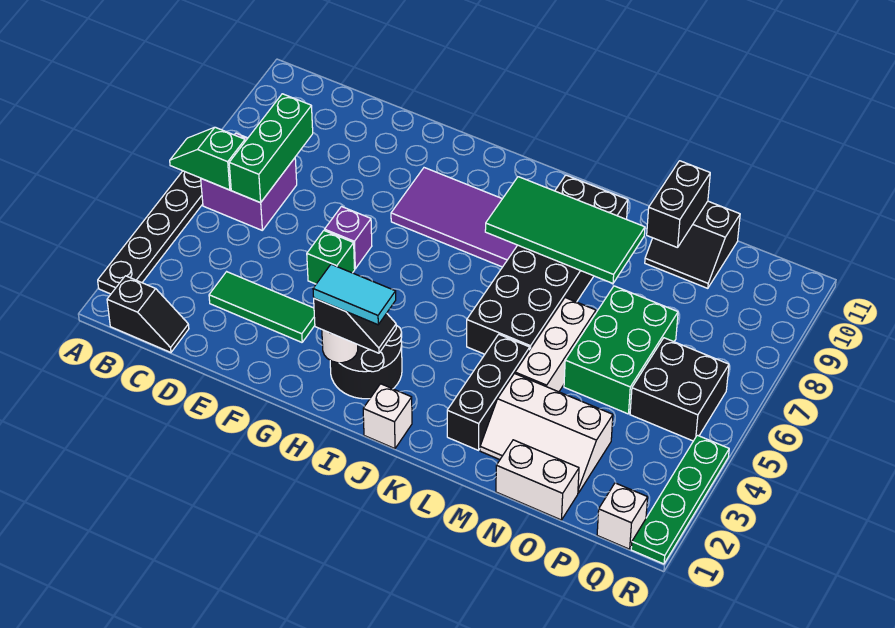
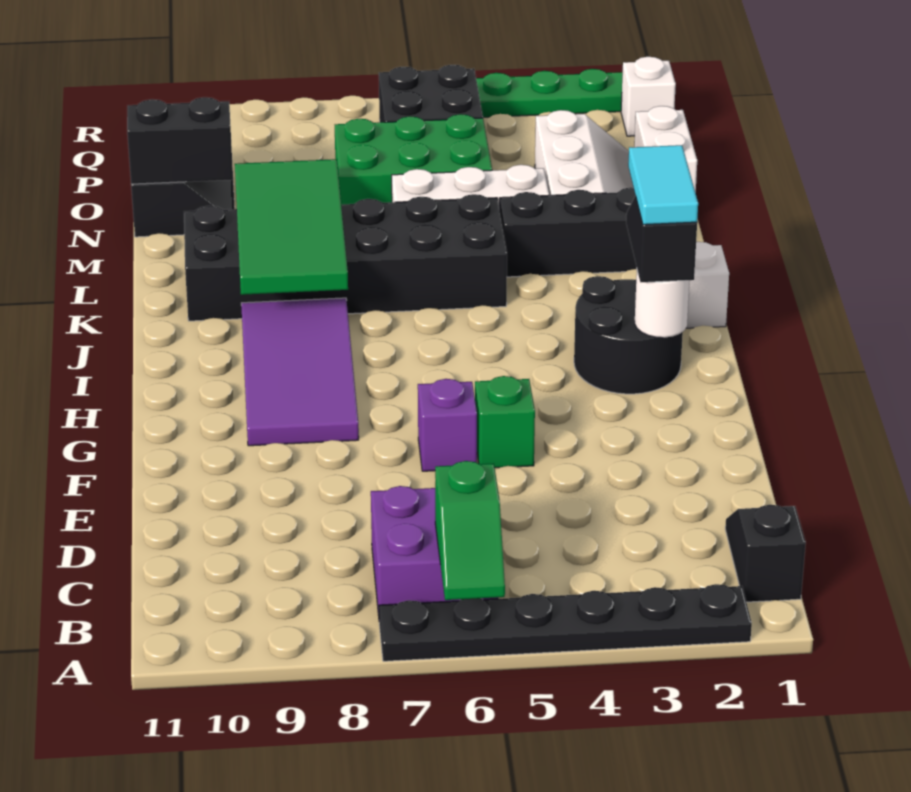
green 1x3 brick [229,94,313,203] -> none
green 1x3 tile [209,272,315,342] -> none

